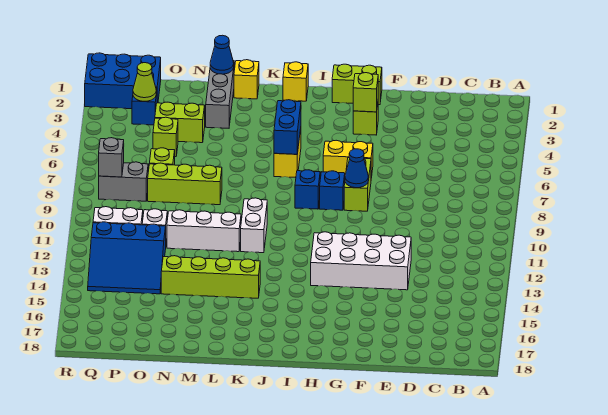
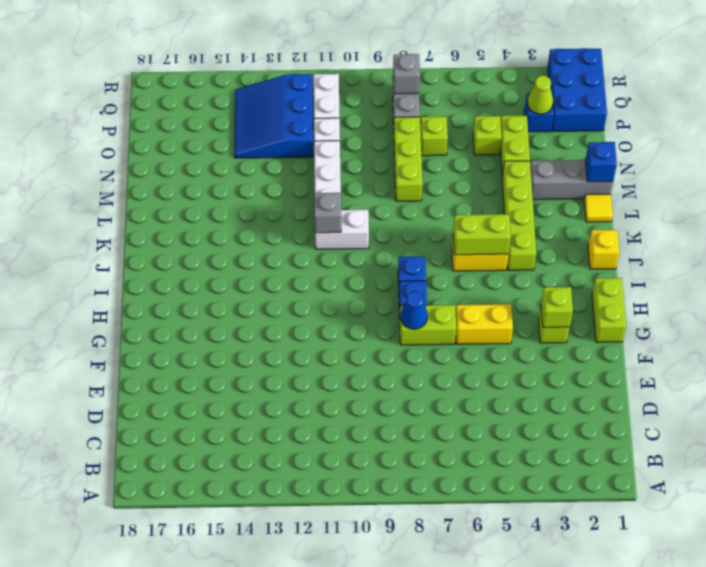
white 2x4 brick [311,232,411,290] -> none
yellow 1x2 brick [323,140,373,178] -> yellow 1x2 brick turned to [456,304,513,344]
blue 1x2 brick [274,100,301,154] -> lime 1x2 brick [453,214,511,255]
none -> grey 1x1 brick [314,193,341,233]
lime 1x4 brick [161,256,260,298] -> lime 1x4 brick moved to [502,161,536,270]
yellow 1x1 brick [234,60,259,99] -> yellow 1x1 tile [584,194,613,222]
blue 1x1 cone [210,35,234,74] -> blue 1x1 brick [586,142,617,182]

